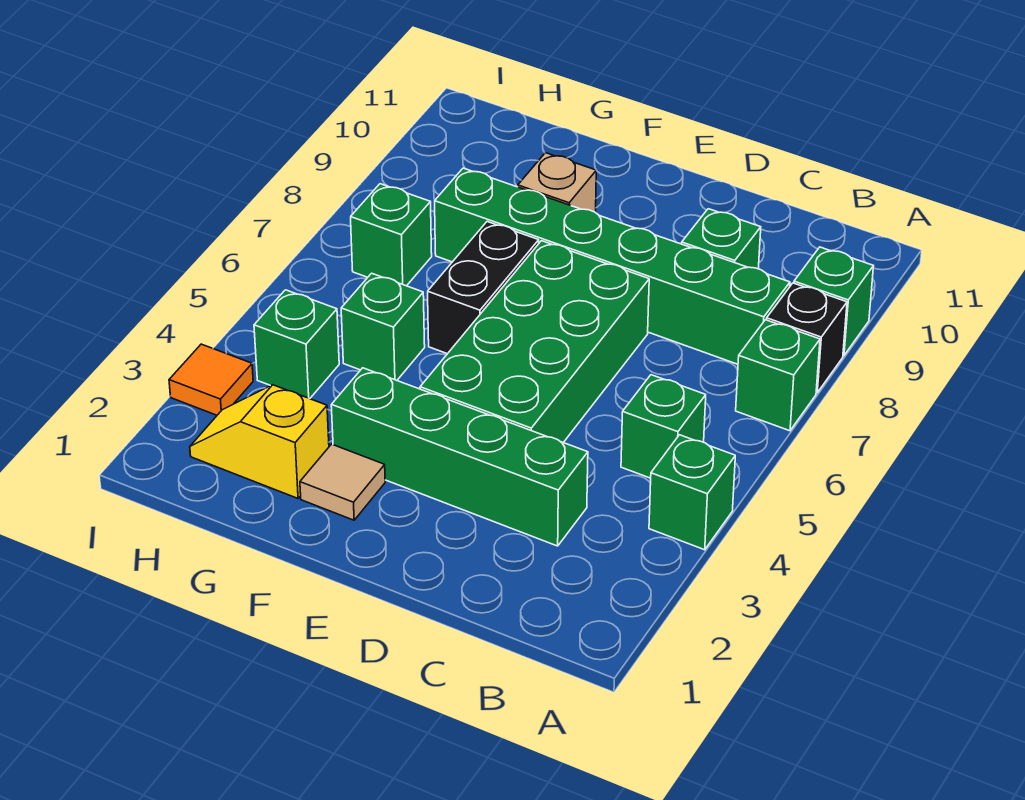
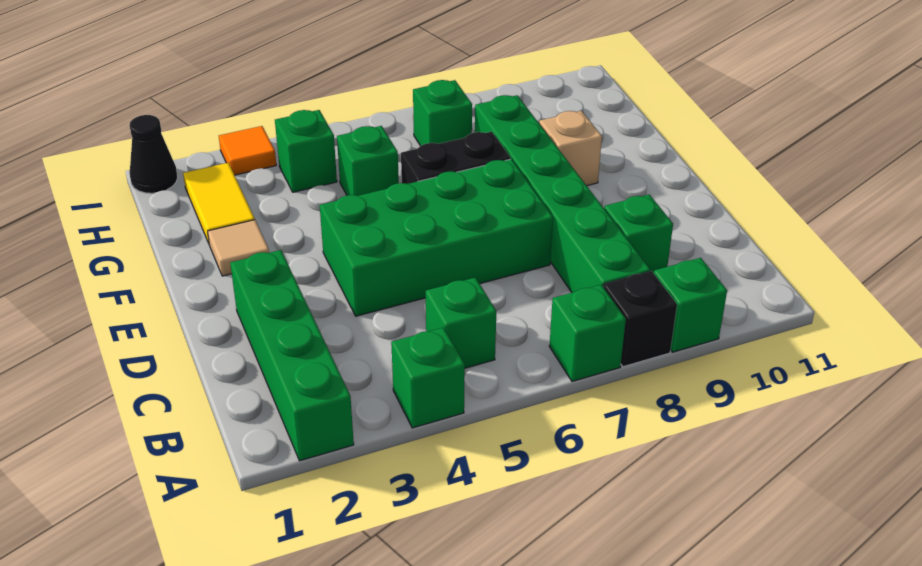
green 1x4 brick [331,368,588,546] -> green 1x4 brick moved to [230,250,354,461]
yellow 1x2 slope [190,385,329,498] -> yellow 1x2 tile [183,163,255,243]
none -> black 1x1 cone [130,115,178,193]

